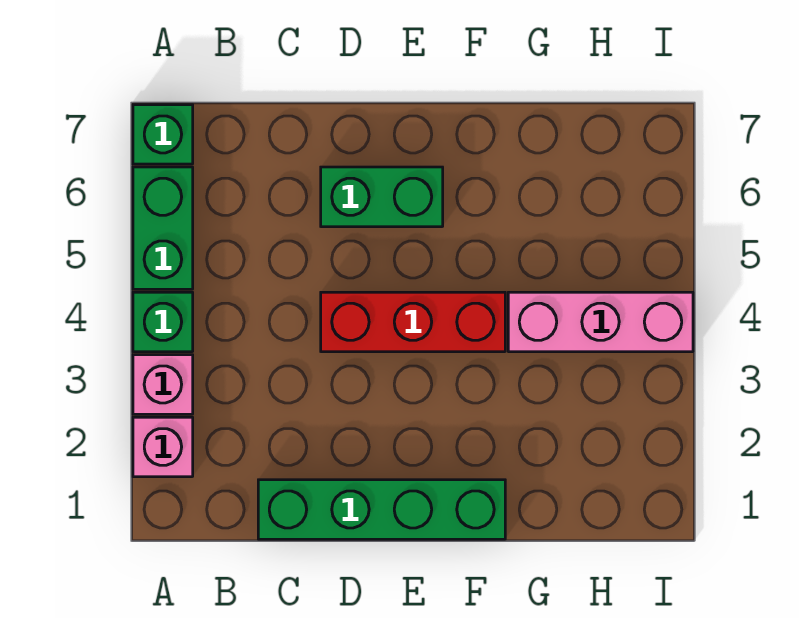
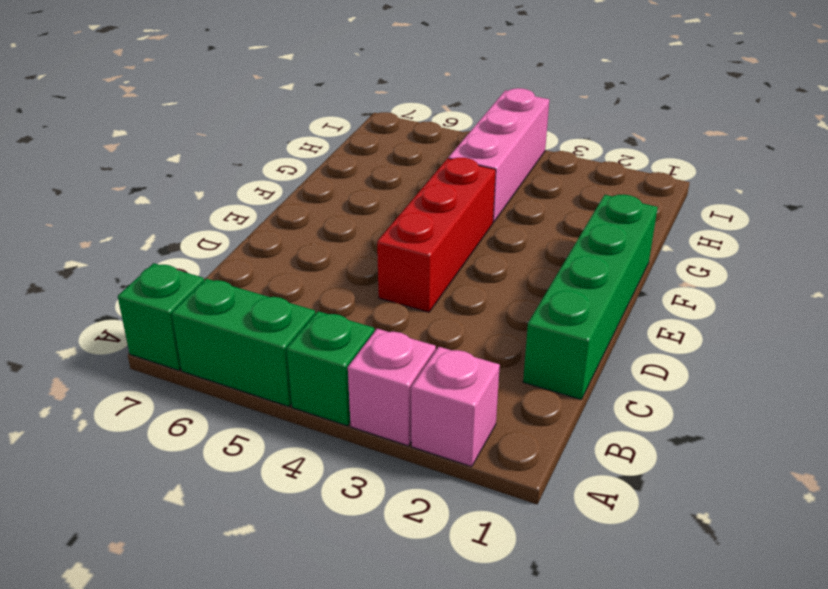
green 1x2 brick [321,167,443,227] -> none

